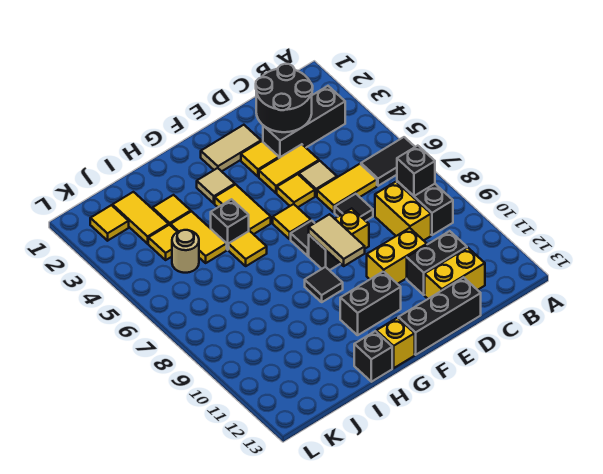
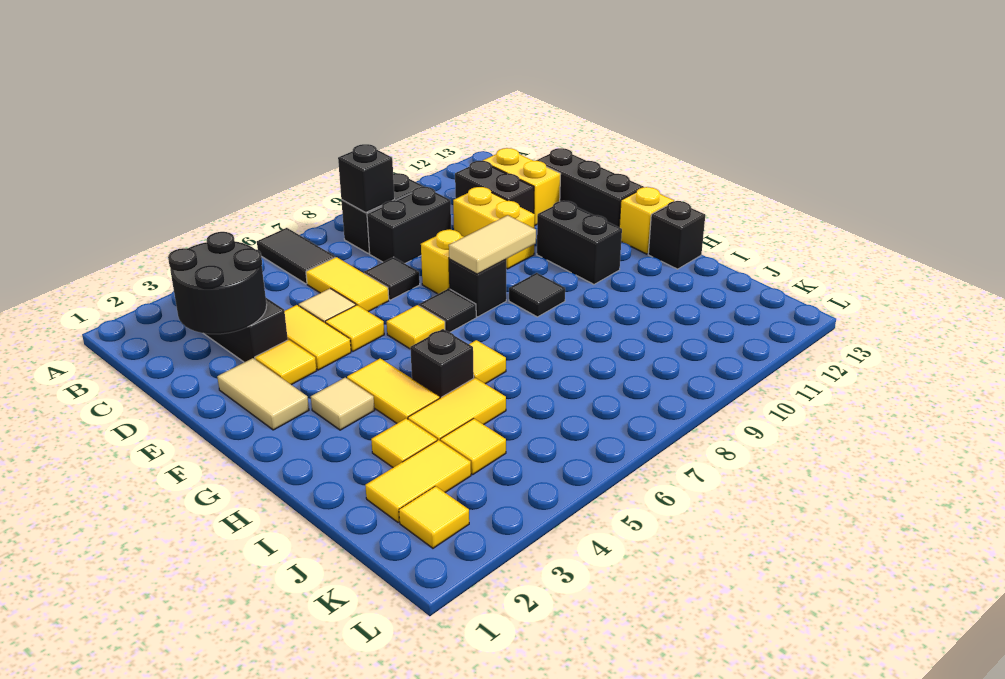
yellow 1x2 brick [375,182,431,240] -> black 1x2 brick [367,186,451,263]
yellow 1x2 tile [215,184,271,234] -> yellow 1x2 tile turned to [347,358,440,423]
tan 1x1 round brick [172,230,199,273] -> none

